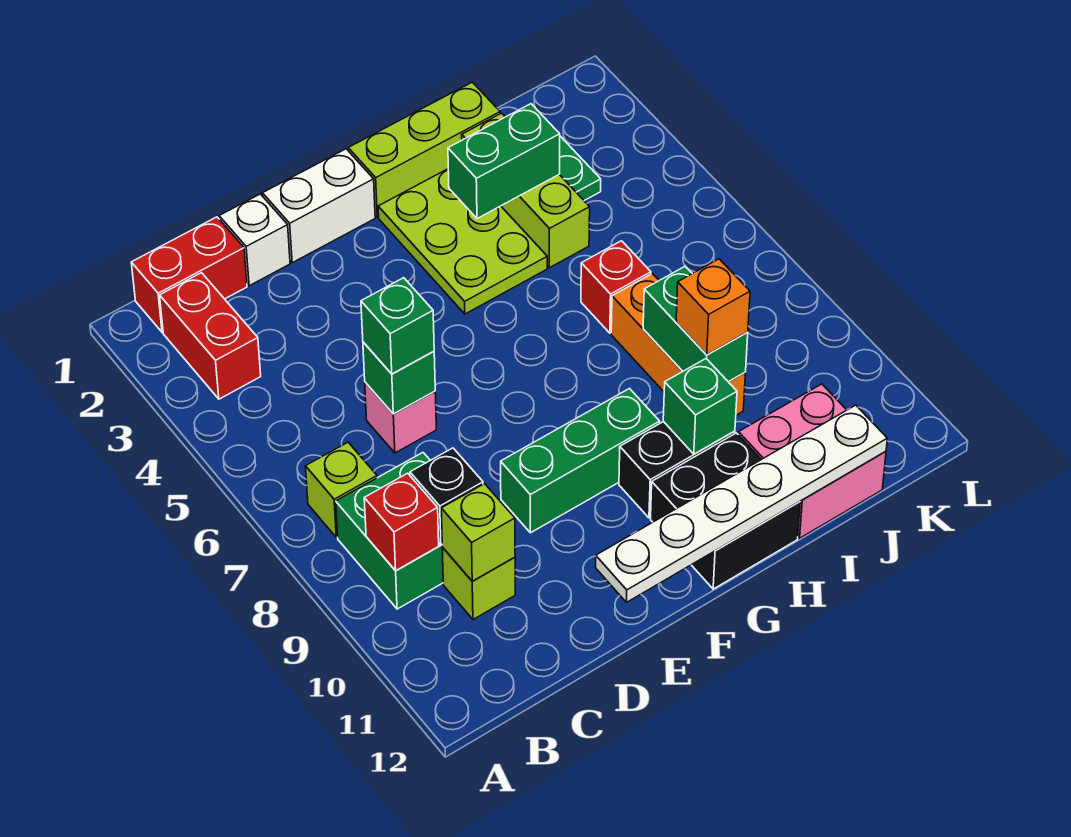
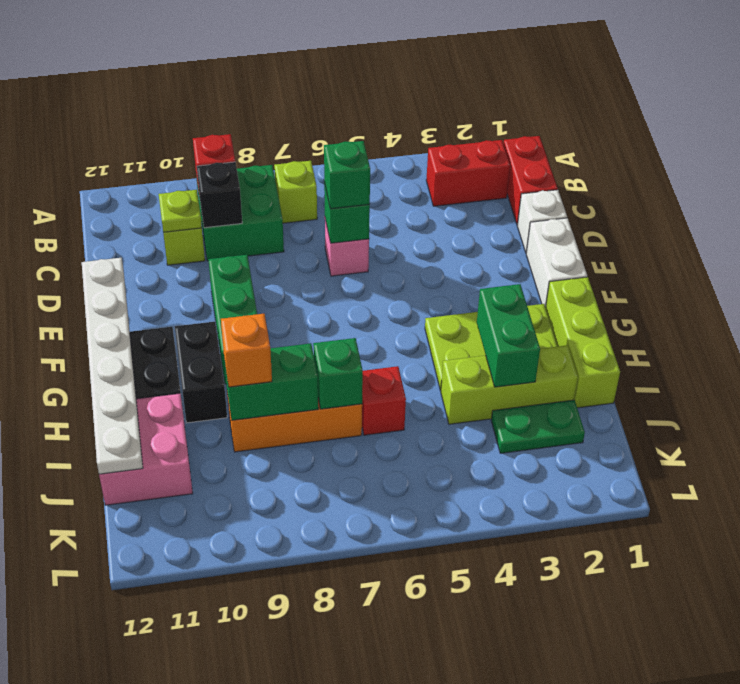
lime 1x1 brick [441,484,515,581] -> lime 1x1 plate [159,190,202,232]
green 1x1 brick [663,359,737,454] -> green 1x1 brick moved to [313,338,363,409]

